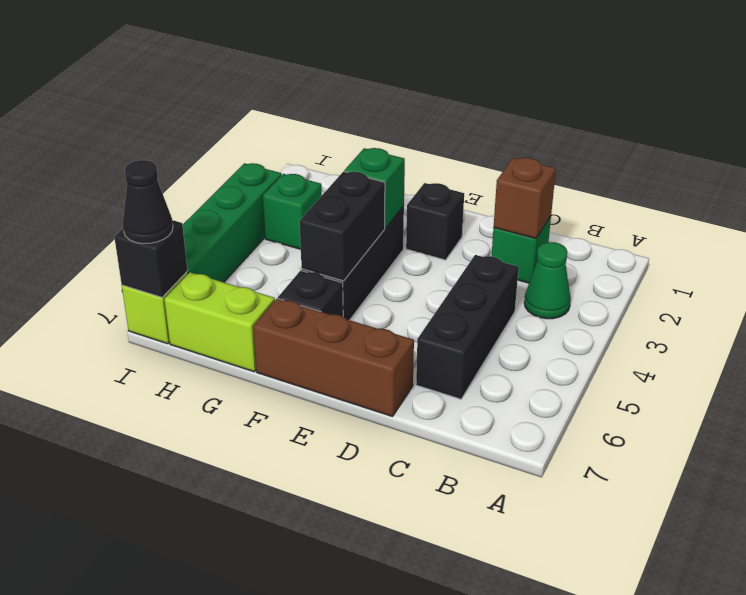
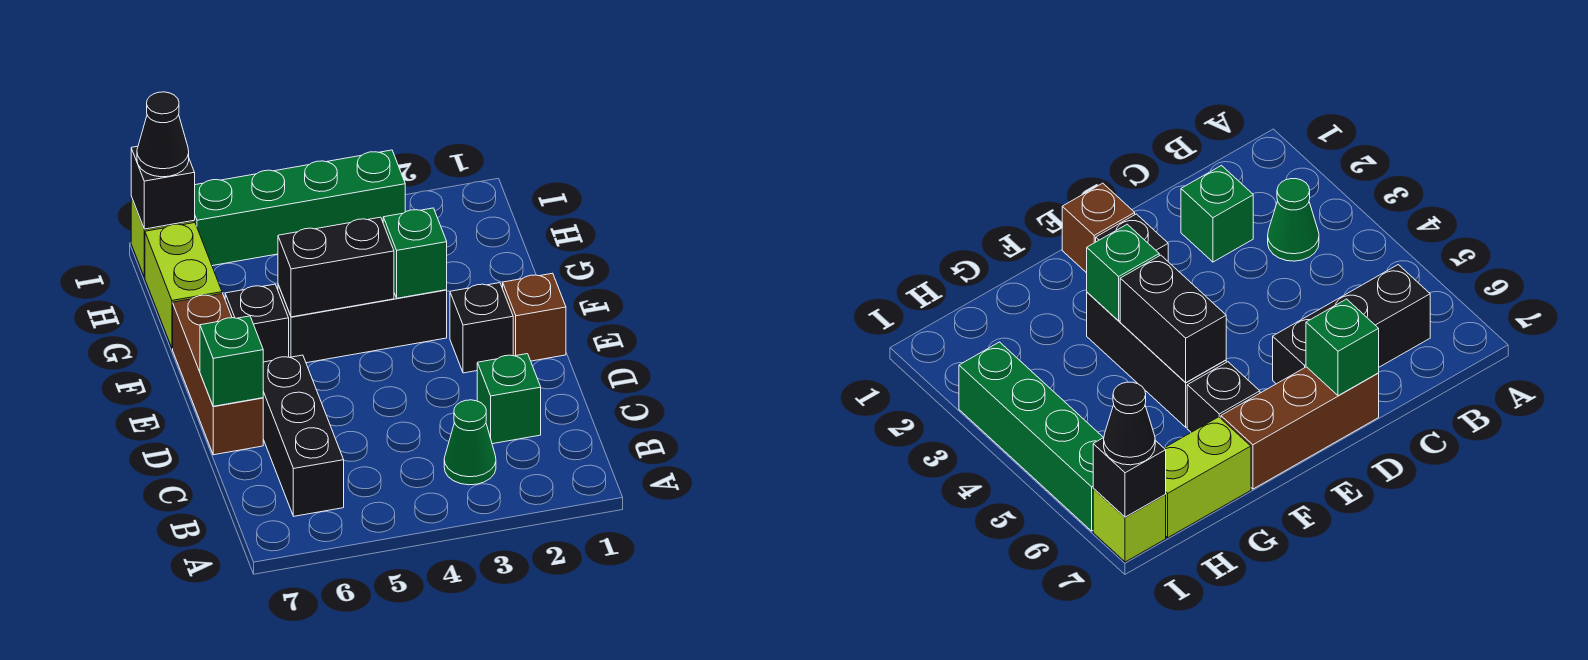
brown 1x1 brick [494,158,556,238] -> brown 1x1 brick moved to [503,273,566,361]
black 1x3 brick [416,255,519,399] -> black 1x3 brick turned to [263,355,344,516]
green 1x1 brick [263,174,322,249] -> green 1x1 brick moved to [200,316,263,406]

